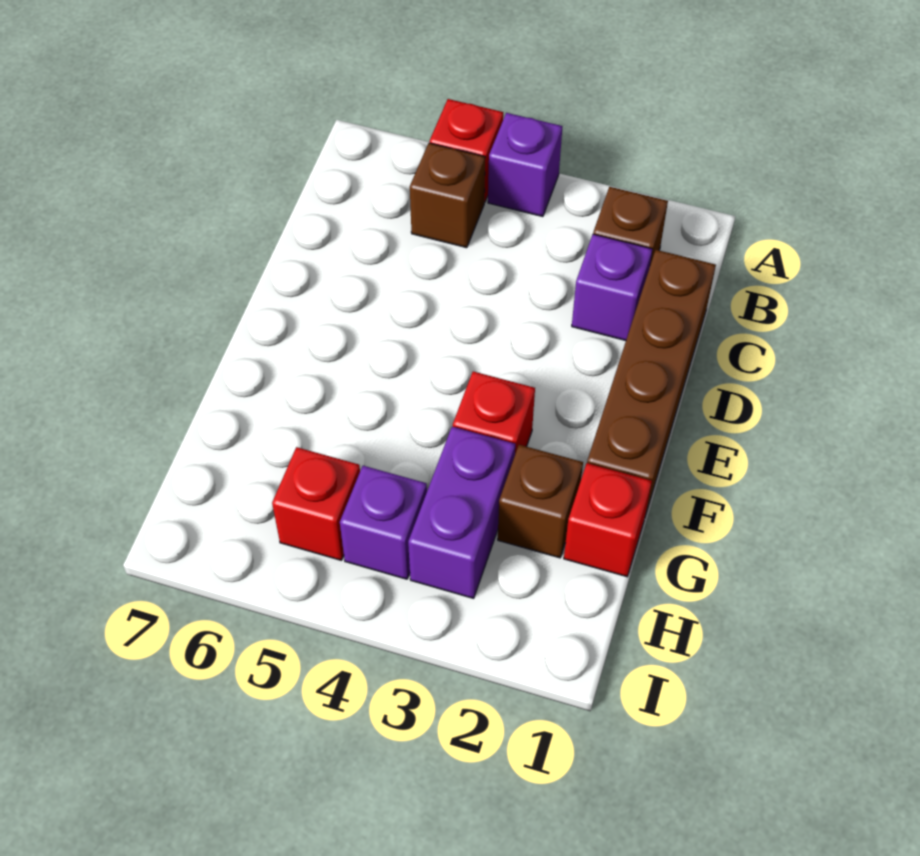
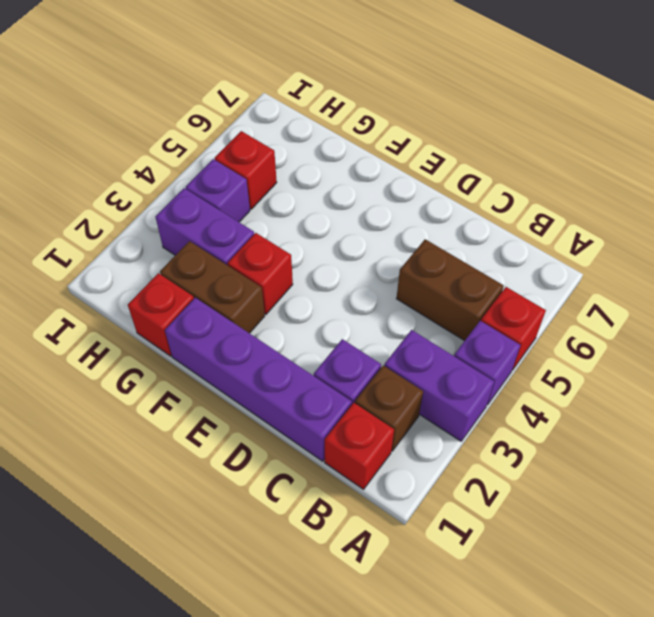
none -> purple 1x2 brick [384,330,494,441]
none -> red 1x1 brick [325,403,394,489]
brown 1x1 brick [410,143,485,248] -> brown 1x2 brick [396,239,504,341]
brown 1x4 brick [587,250,716,516] -> purple 1x4 brick [165,298,352,461]
brown 1x1 brick [498,445,583,558] -> brown 1x2 brick [160,241,265,333]

